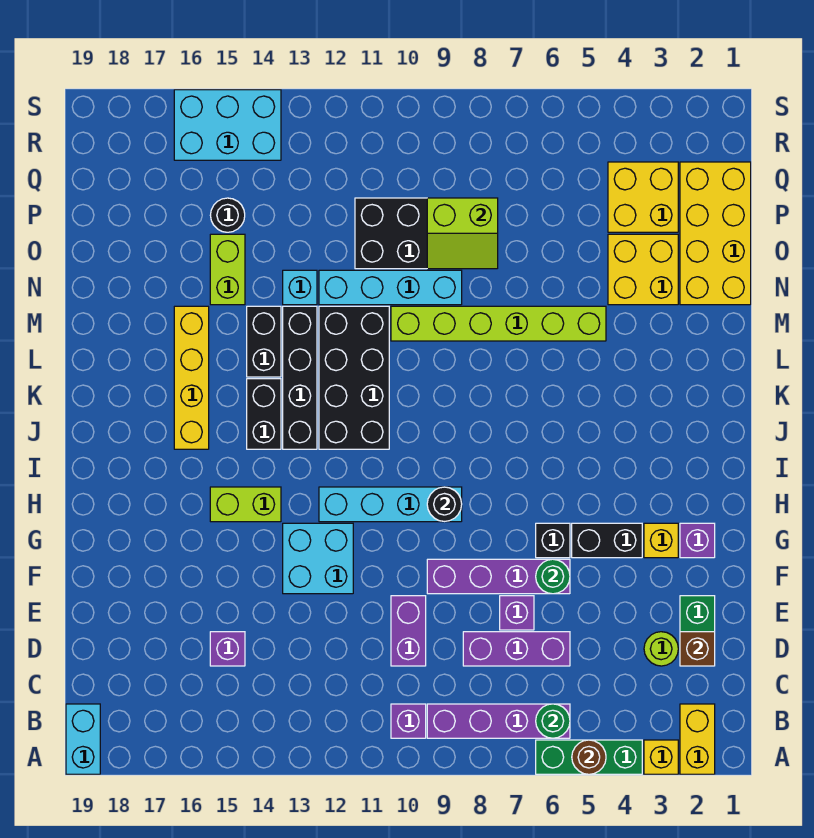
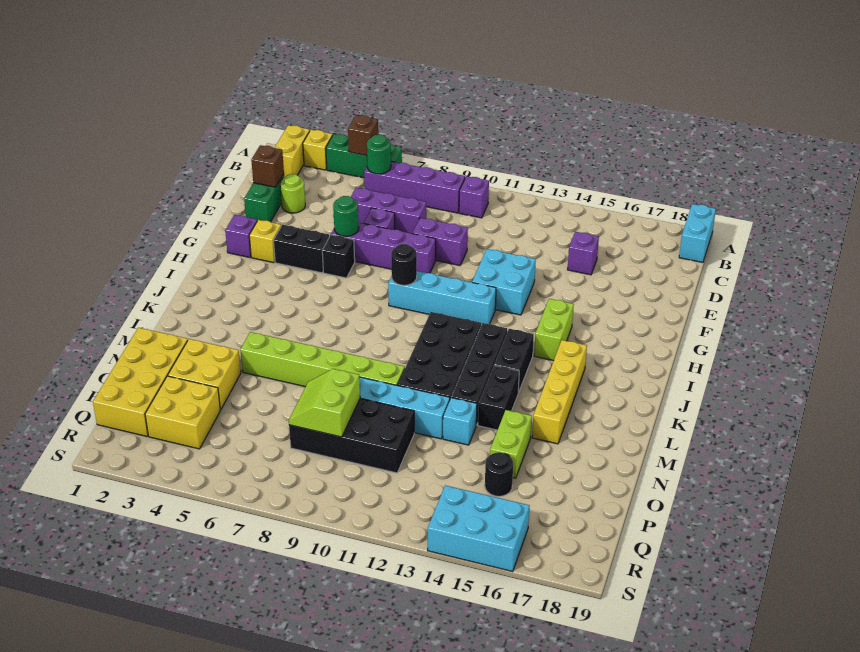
brown 1x1 round brick [572,740,606,774] -> brown 1x1 brick [348,115,378,156]
purple 1x2 brick [391,596,426,666] -> purple 1x2 brick turned to [413,218,468,266]
lime 1x2 brick [210,487,281,522] -> lime 1x2 brick turned to [534,299,574,361]
lime 2x2 slope [427,198,498,269] -> lime 2x2 slope turned to [289,369,360,437]

